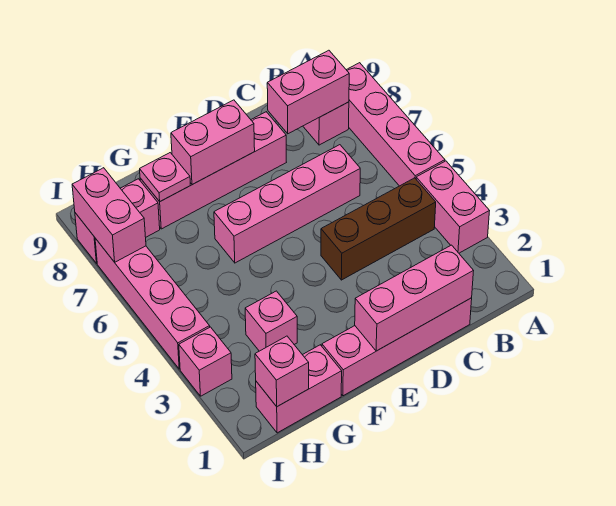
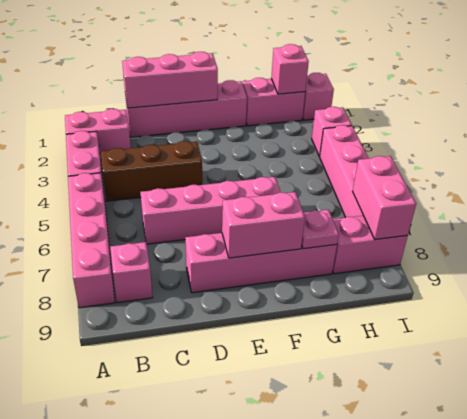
pink 1x2 brick [267,50,349,134] -> pink 1x2 brick moved to [65,109,131,159]
pink 1x1 brick [245,291,297,351] -> pink 1x1 brick moved to [303,73,334,120]

